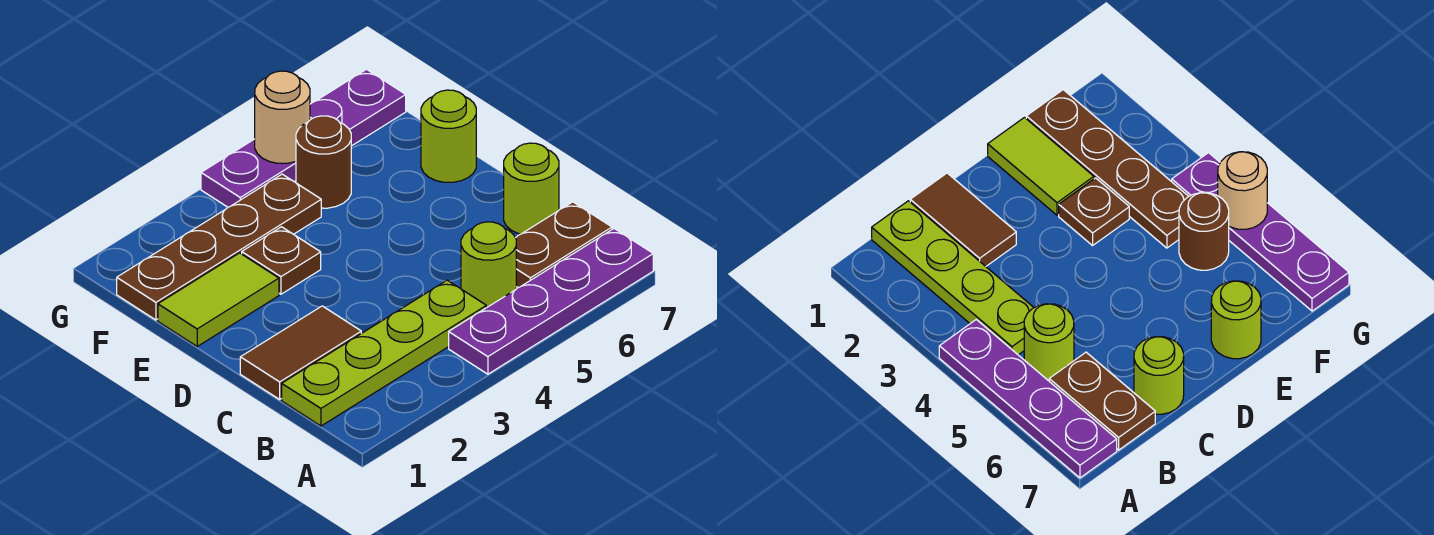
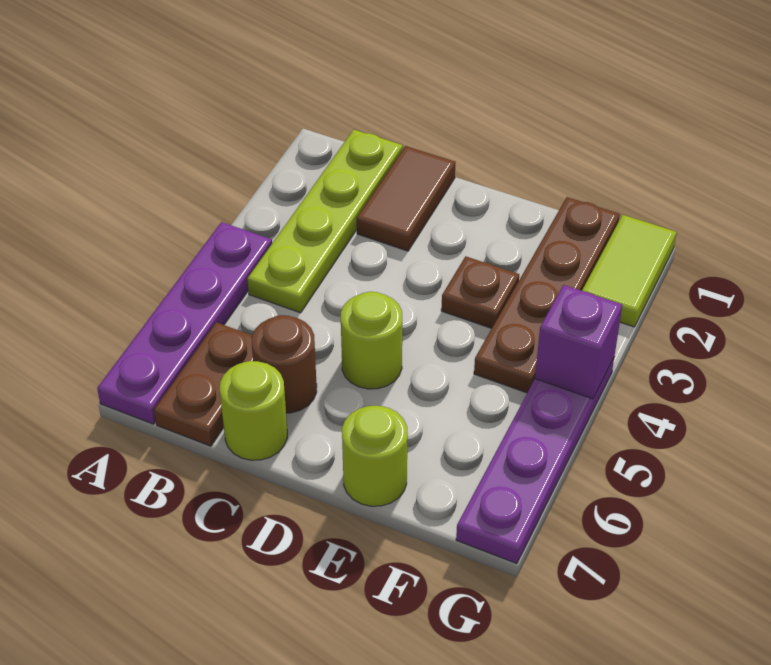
lime 1x1 round brick [461,222,516,308] -> lime 1x1 round brick moved to [341,292,402,389]
lime 1x2 tile [158,253,279,346] -> lime 1x2 tile moved to [582,215,677,327]
brown 1x1 round brick [296,116,351,208] -> brown 1x1 round brick moved to [252,315,317,413]
none -> purple 1x1 brick [535,285,622,399]
tan 1x1 round brick [255,71,310,163] -> none

